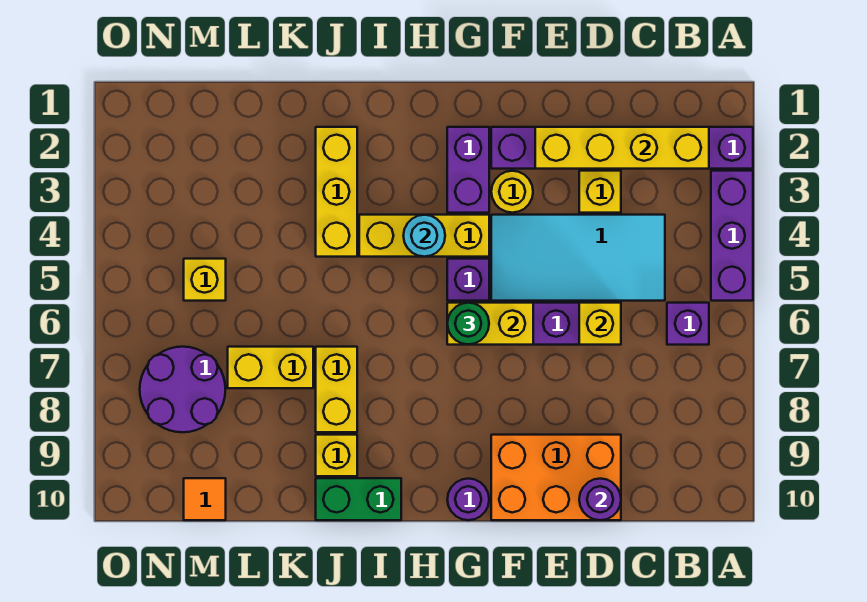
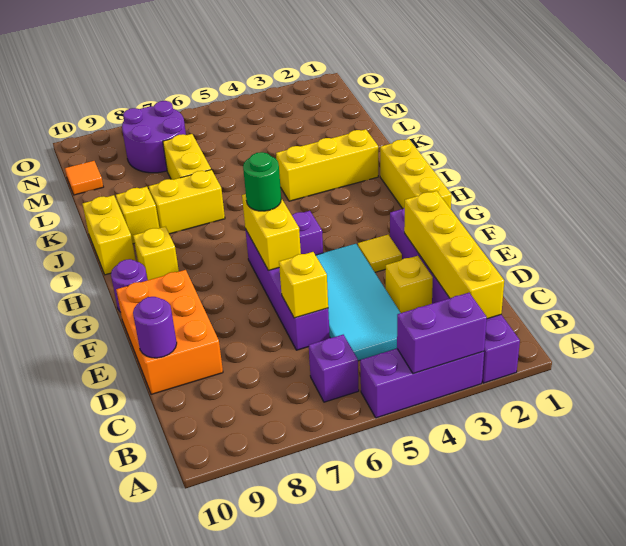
yellow 1x1 round brick [491,171,533,213] -> yellow 1x1 tile [358,235,402,272]
purple 1x2 brick [447,127,489,213] -> purple 1x2 brick moved to [397,293,487,374]
yellow 1x3 brick [359,215,489,257] -> yellow 1x3 brick moved to [380,139,451,209]
cyan 1x1 round brick [403,215,445,257] -> none
green 1x2 brick [316,478,401,520] -> yellow 1x2 brick [83,195,136,275]
yellow 1x1 brick [184,259,226,301] -> yellow 1x1 brick moved to [133,227,179,280]

